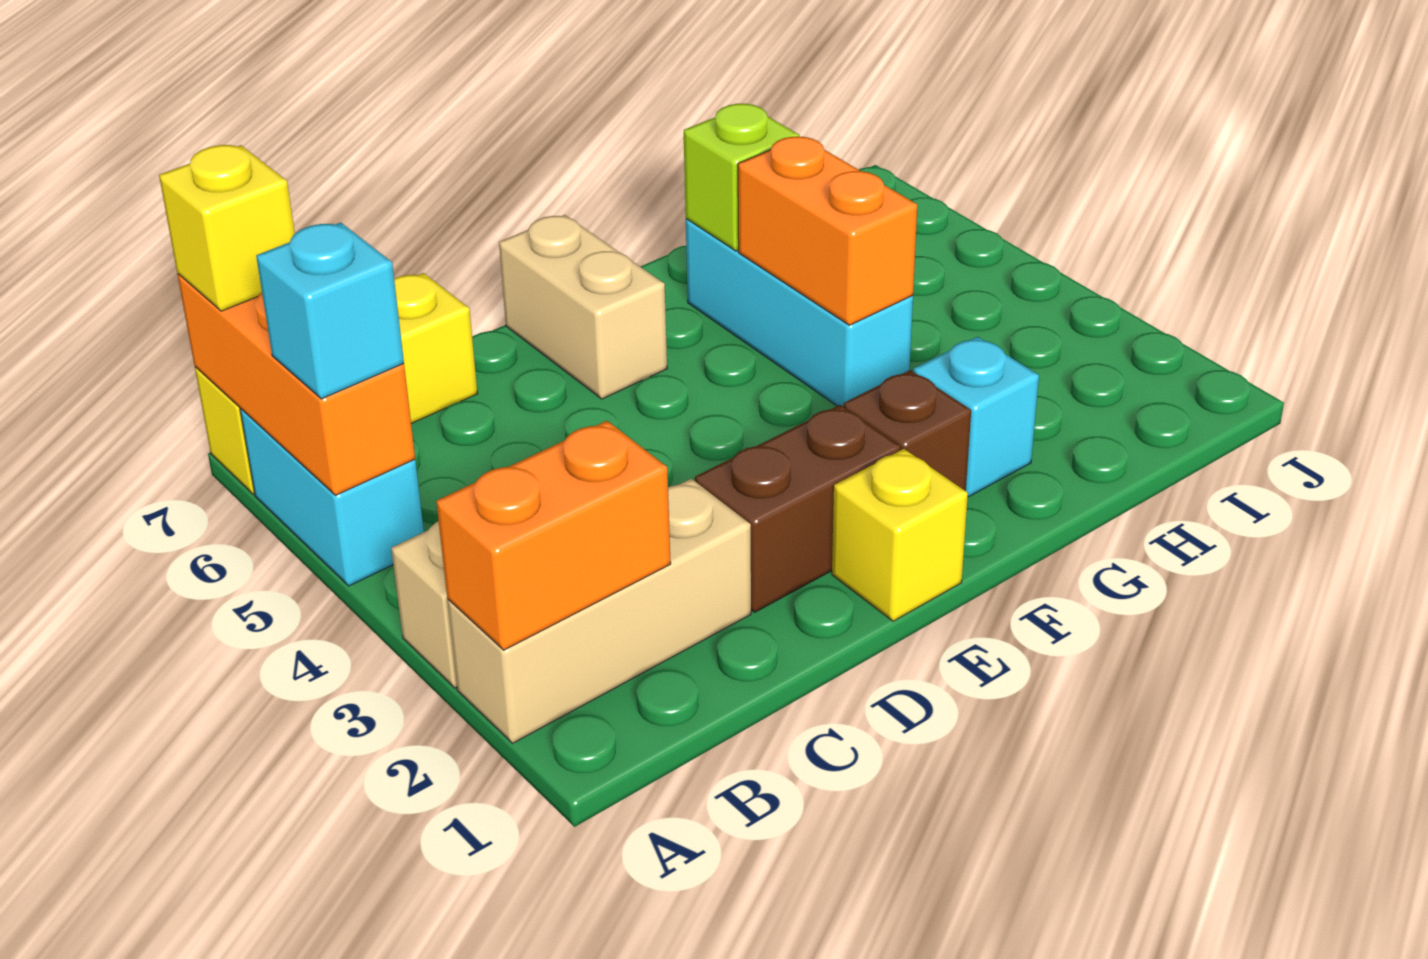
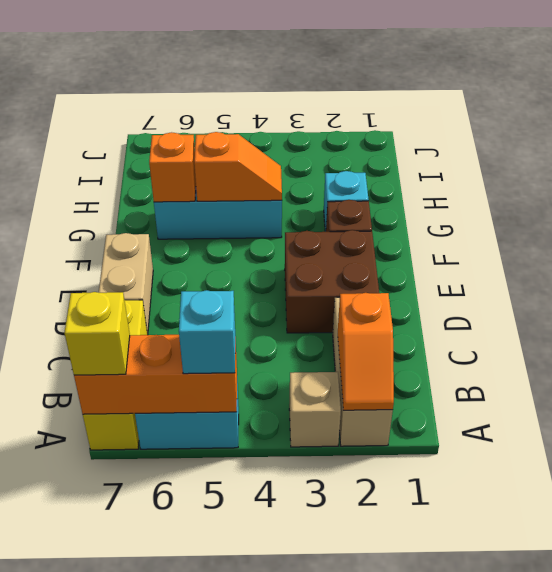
orange 1x2 brick [436,421,671,650] -> orange 1x2 slope [338,293,394,410]
brown 1x2 brick [695,405,901,612] -> brown 2x2 brick [285,230,379,333]
yellow 1x1 brick [832,449,968,621] -> none
tan 1x2 brick [499,215,667,399] -> tan 1x2 brick turned to [99,233,153,335]
orange 1x2 brick [738,137,917,325] -> orange 1x2 slope [194,132,282,201]
lime 1x1 brick [684,104,800,251] -> orange 1x1 brick [149,132,196,202]

